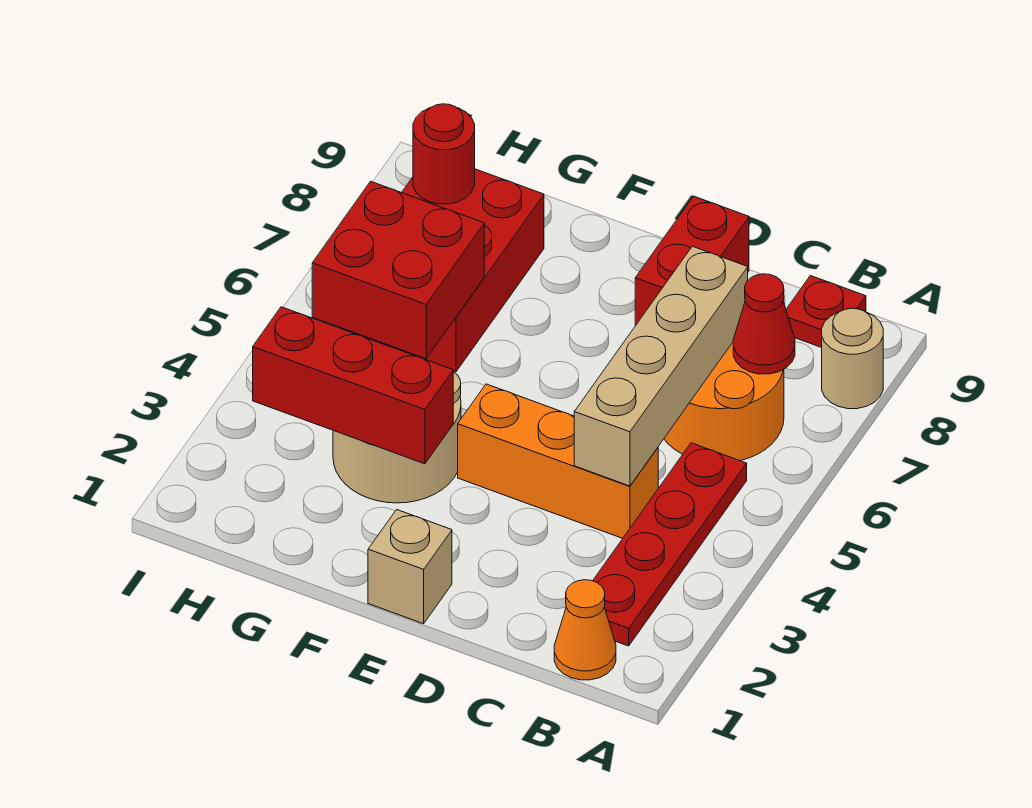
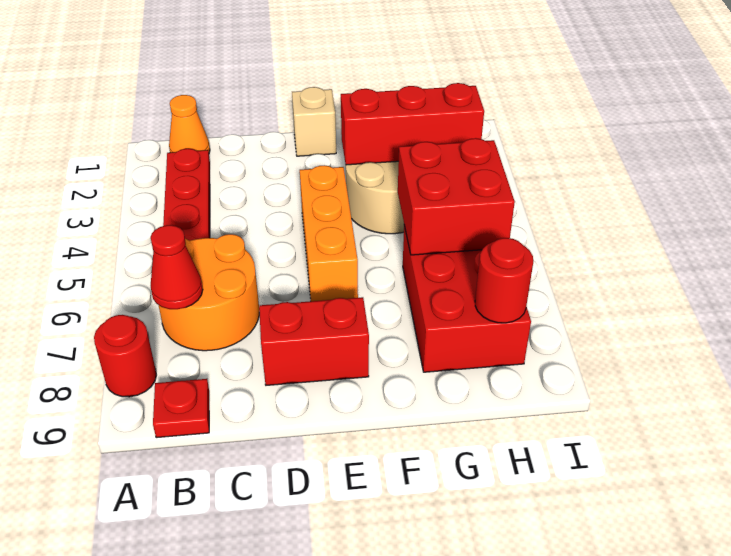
tan 1x1 round brick [822,308,883,409] -> red 1x1 round brick [94,315,156,397]
orange 1x3 brick [458,384,658,538] -> orange 1x3 brick turned to [300,165,358,301]
tan 1x4 brick [574,246,748,486] -> none
red 1x2 brick [635,196,749,326] -> red 1x2 brick turned to [259,297,369,385]

